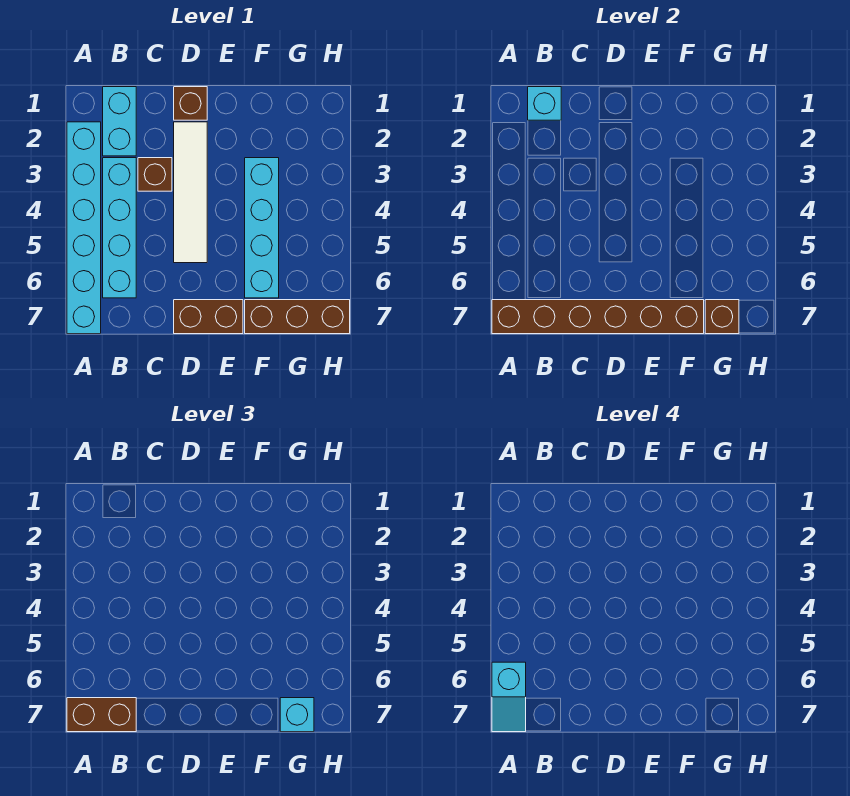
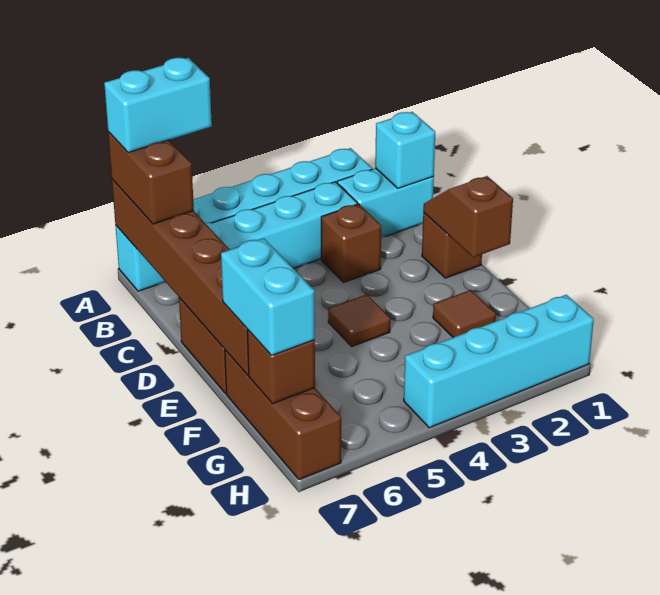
cyan 1x2 slope [492,662,526,732] -> cyan 1x2 brick [104,58,212,153]
none -> brown 1x2 slope [423,176,513,257]
white 1x4 tile [174,122,207,263] -> none
none -> brown 1x1 tile [328,294,390,346]
none -> brown 1x1 tile [433,290,496,337]
cyan 1x4 brick [245,158,279,298] -> cyan 1x4 brick moved to [404,295,594,428]
cyan 1x1 brick [280,698,314,732] -> cyan 1x2 brick [221,238,315,355]

